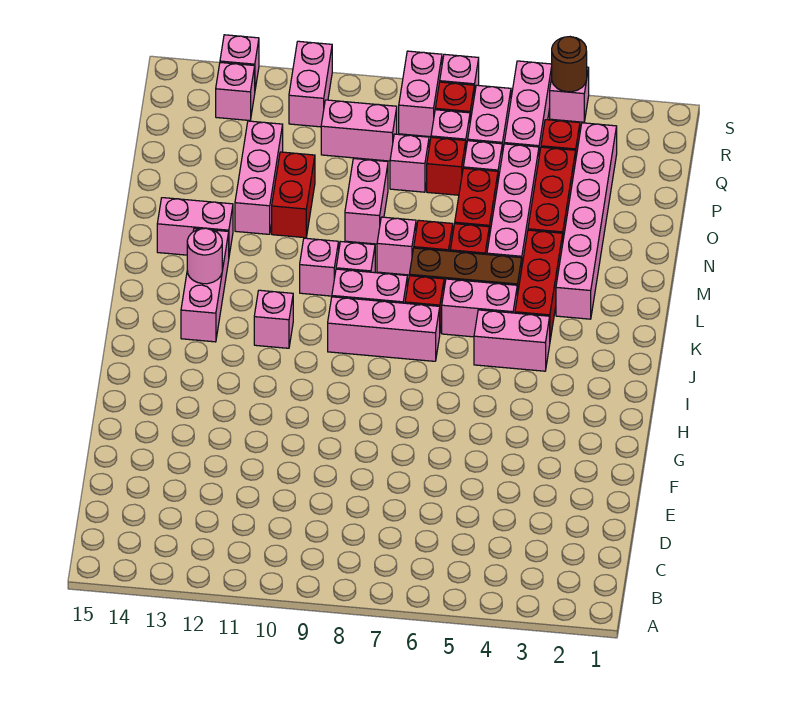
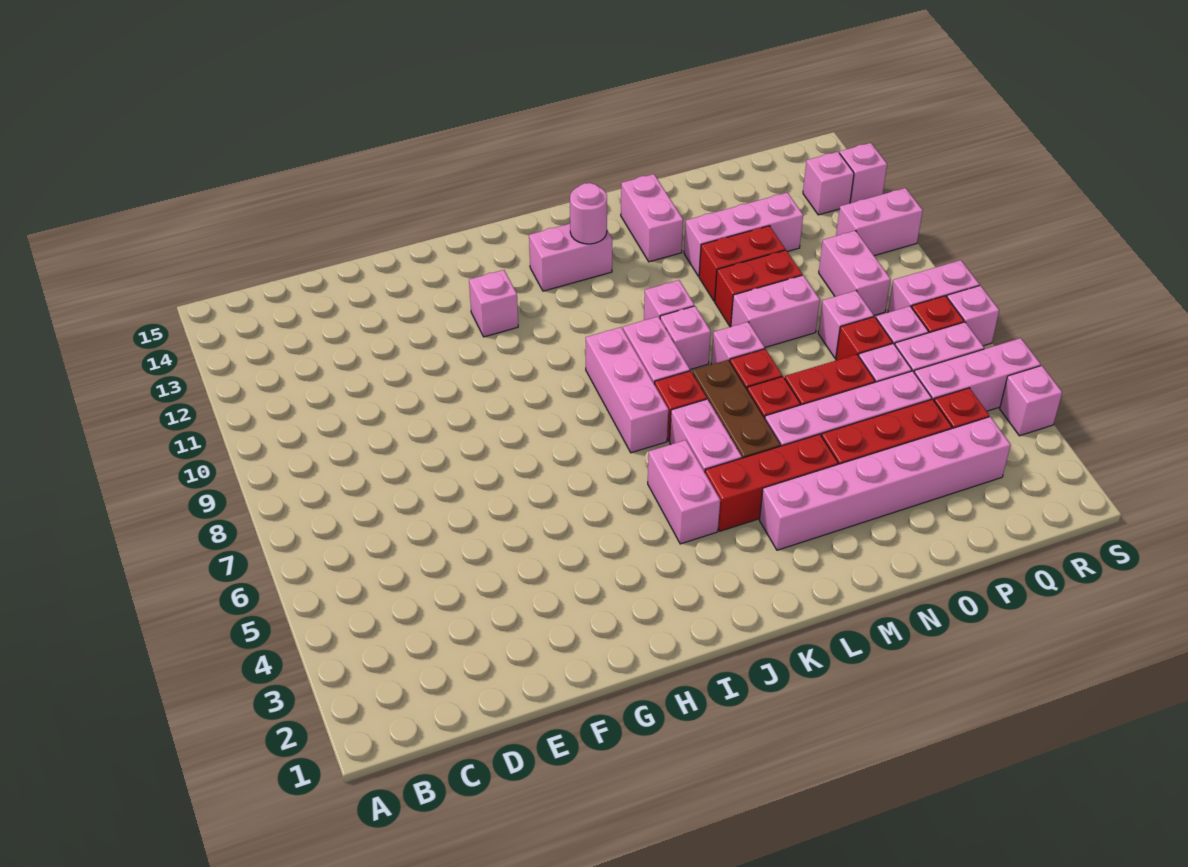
pink 1x1 brick [254,290,293,348] -> pink 1x1 brick moved to [469,270,518,337]
pink 1x3 brick [181,228,229,342] -> pink 1x2 brick [529,224,612,291]
none -> red 1x2 brick [715,250,802,327]
brown 1x1 round brick [552,37,587,92] -> none

